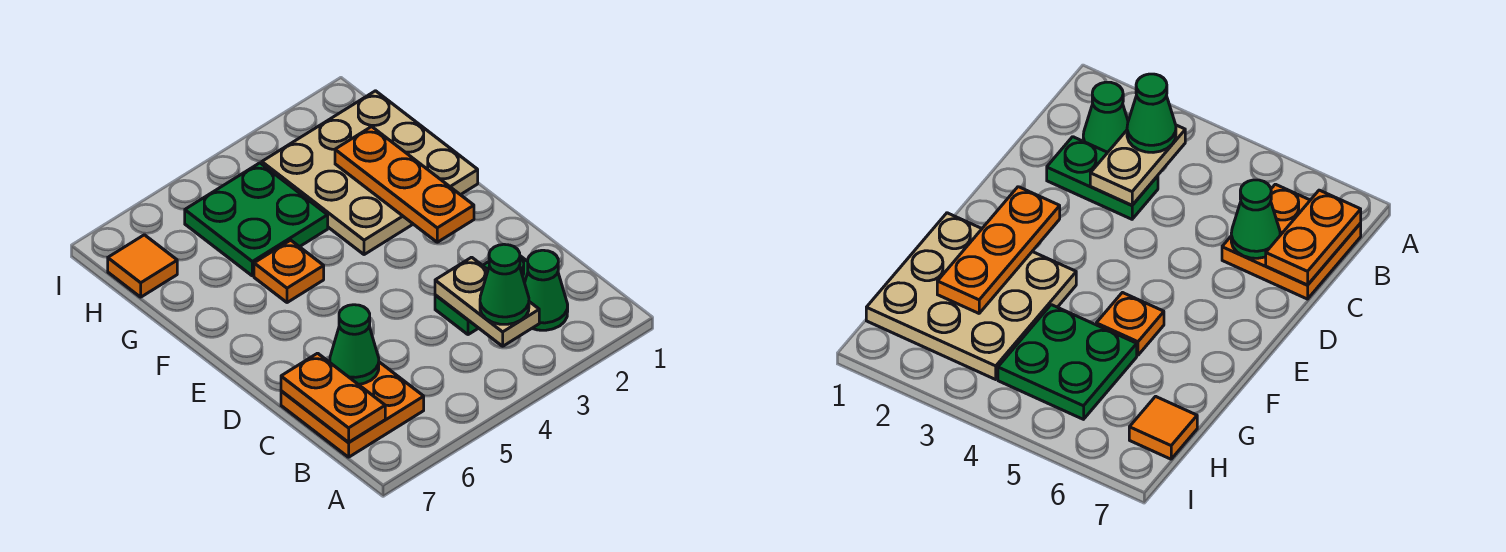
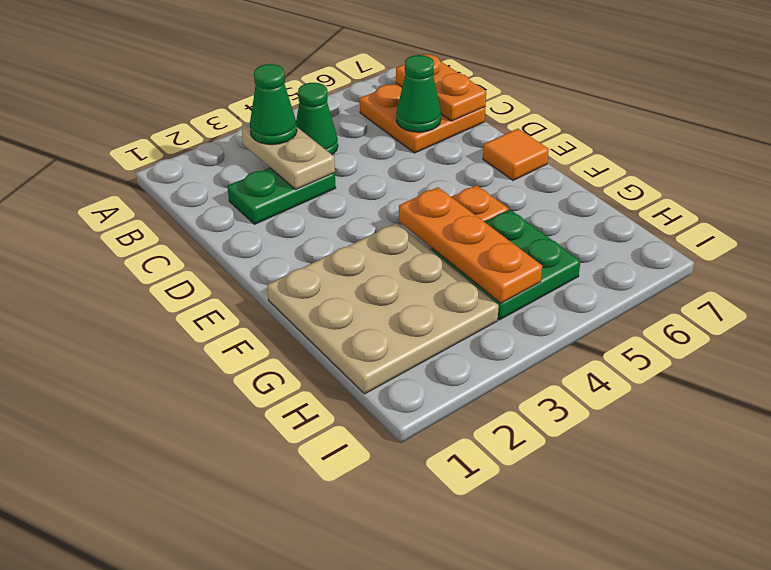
green 1x1 cone [525,250,568,330] -> green 1x1 cone moved to [296,83,338,155]
orange 1x3 plate [335,127,474,242] -> orange 1x3 plate moved to [399,187,542,303]
orange 1x1 tile [108,235,177,297] -> orange 1x1 tile moved to [483,129,549,180]

